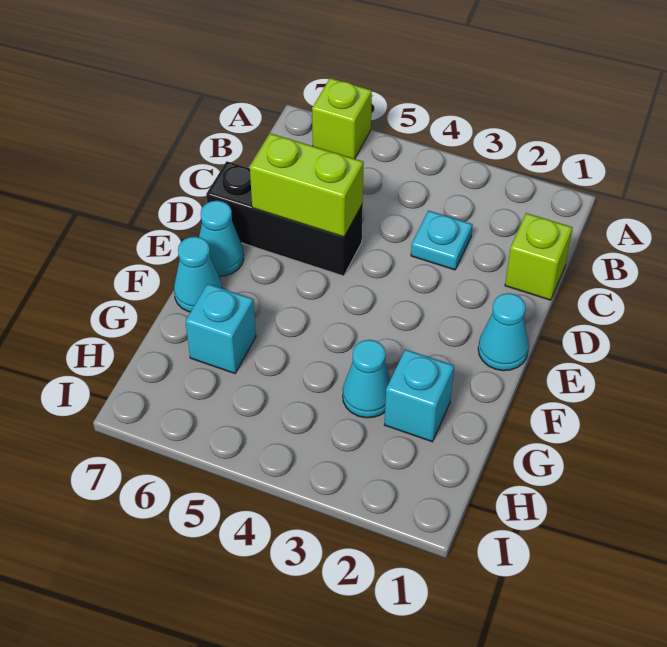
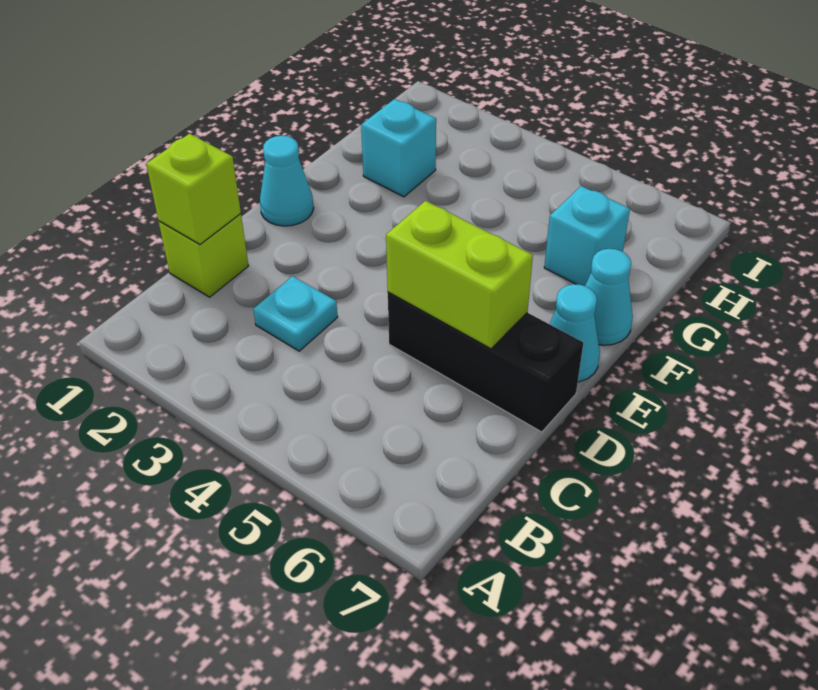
lime 1x1 brick [312,78,372,159] -> lime 1x1 brick moved to [146,134,241,244]
cyan 1x1 cone [343,340,391,418] -> none

